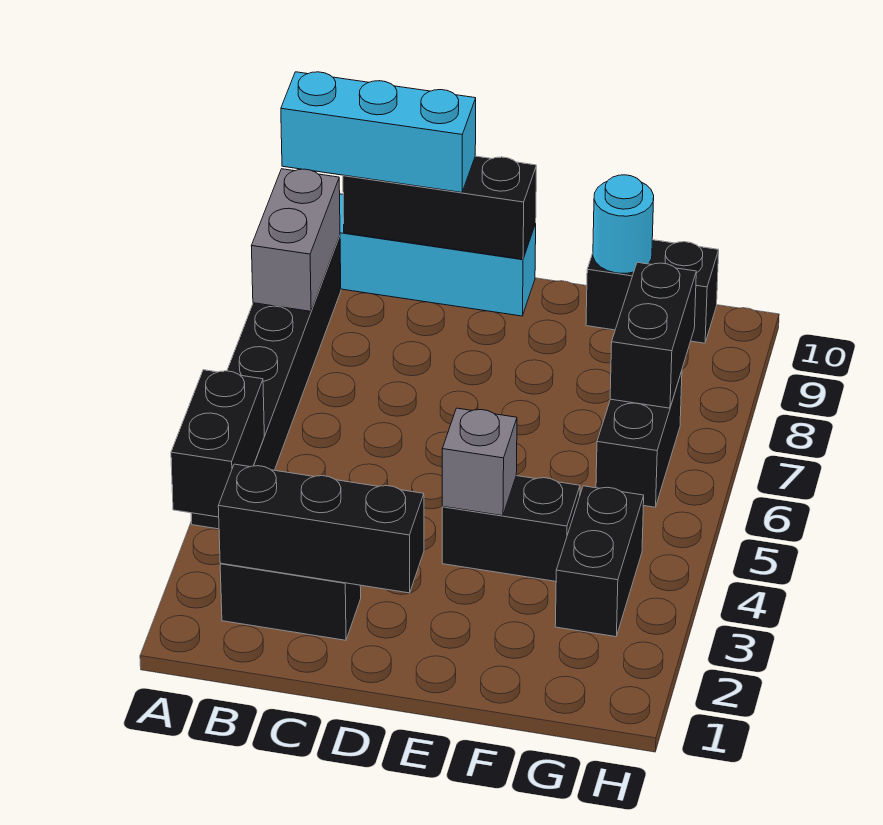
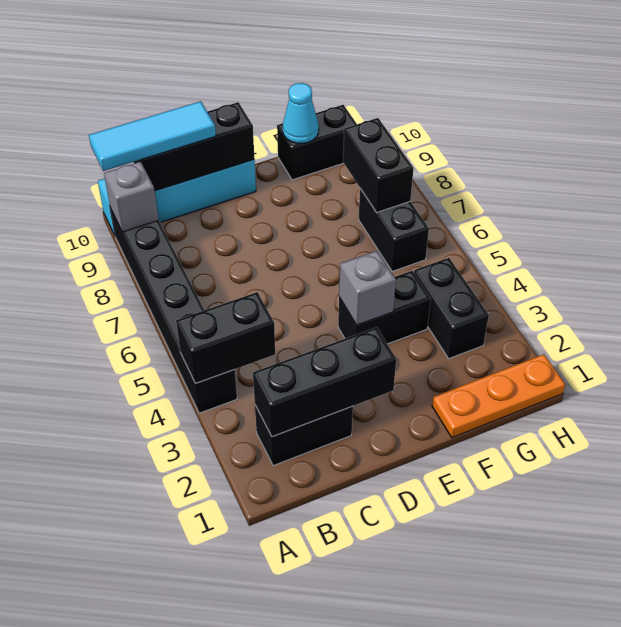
black 1x2 brick [171,370,264,517] -> black 1x2 brick turned to [176,292,275,383]
grey 1x2 brick [252,169,340,311] -> grey 1x1 brick [104,162,159,232]
cyan 1x3 brick [281,72,476,193] -> cyan 1x3 tile [89,101,216,171]
none -> orange 1x3 plate [432,354,565,438]
cyan 1x1 round brick [593,175,654,273] -> cyan 1x1 cone [283,83,319,143]

